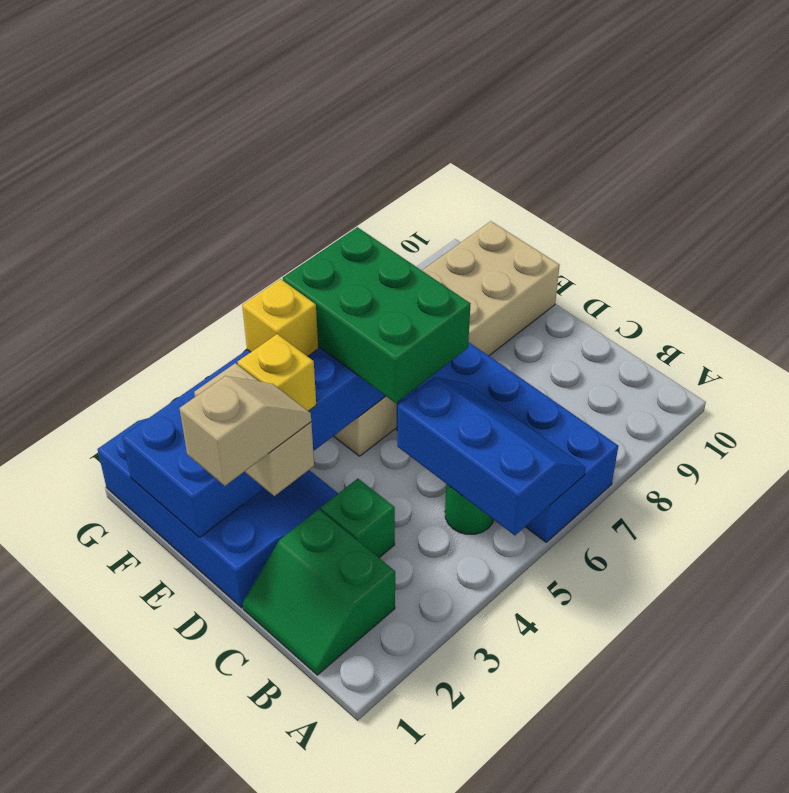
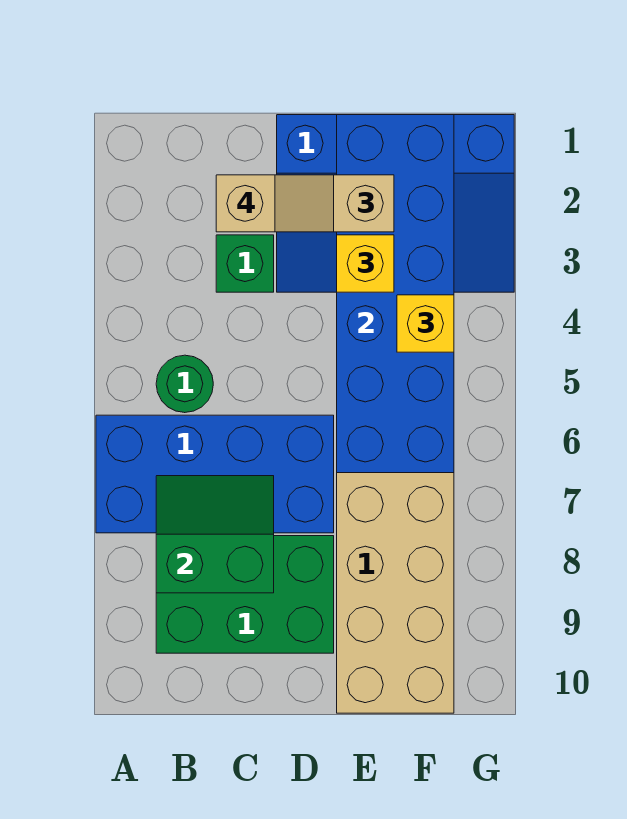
blue 2x3 slope [397,377,586,535] -> none
green 2x2 slope [243,509,395,675] -> green 2x2 slope moved to [156,476,274,593]
tan 1x2 slope [180,376,311,486] -> tan 1x2 slope turned to [216,175,334,232]
green 2x3 brick [283,227,470,403] -> green 2x3 brick moved to [156,536,334,653]

